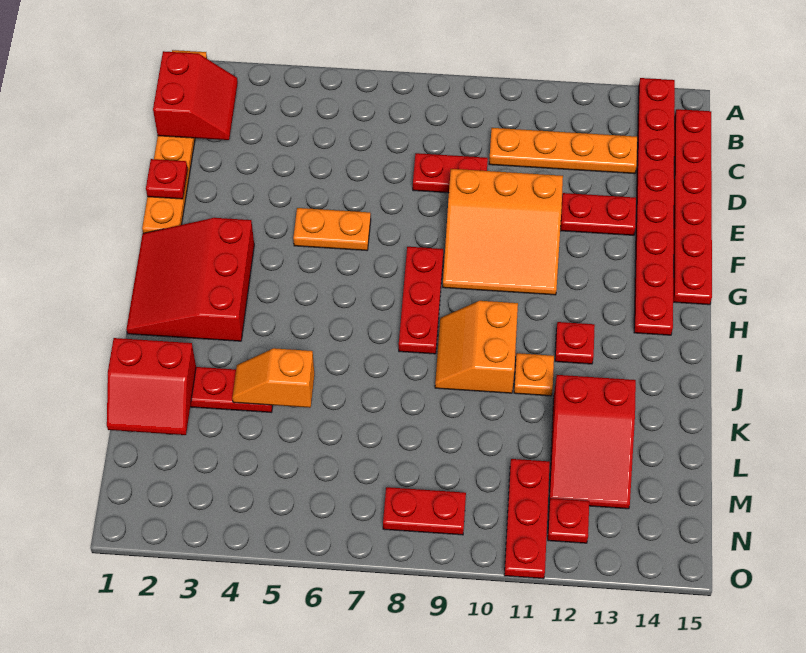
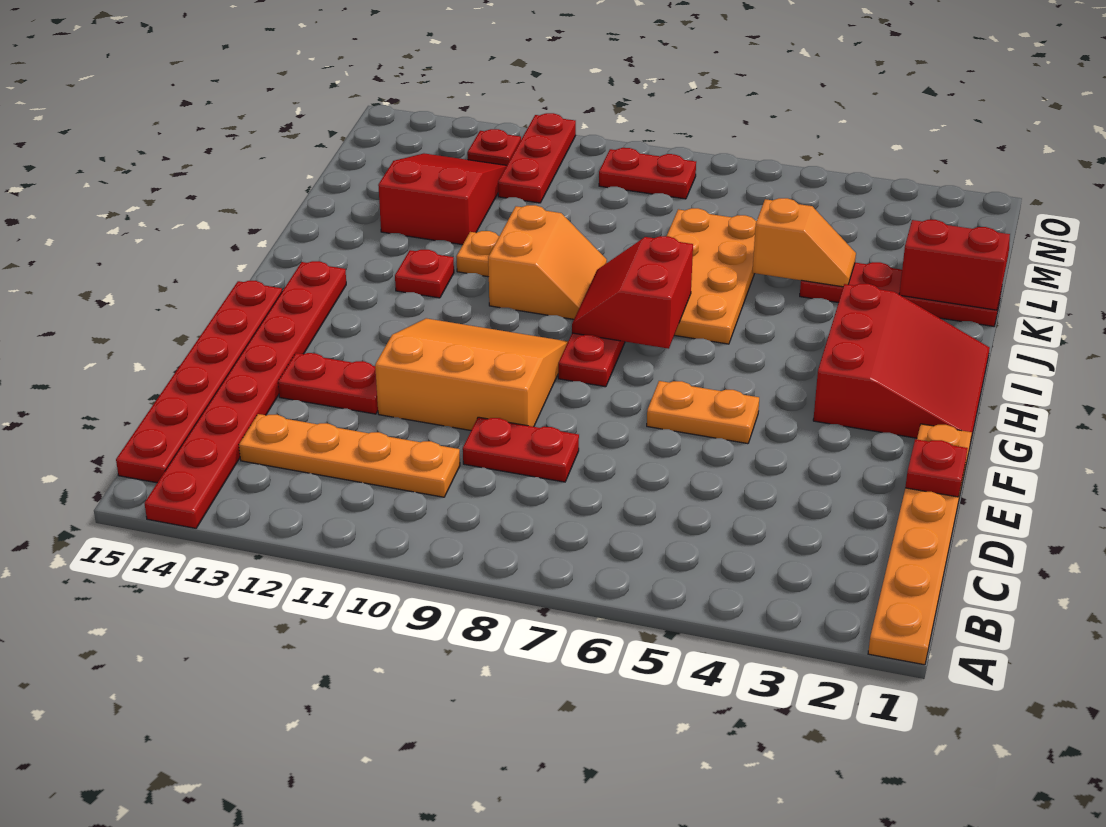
red 2x2 slope [153,51,238,140] -> red 2x2 slope moved to [572,236,693,349]
none -> orange 2x4 plate [667,208,757,344]

